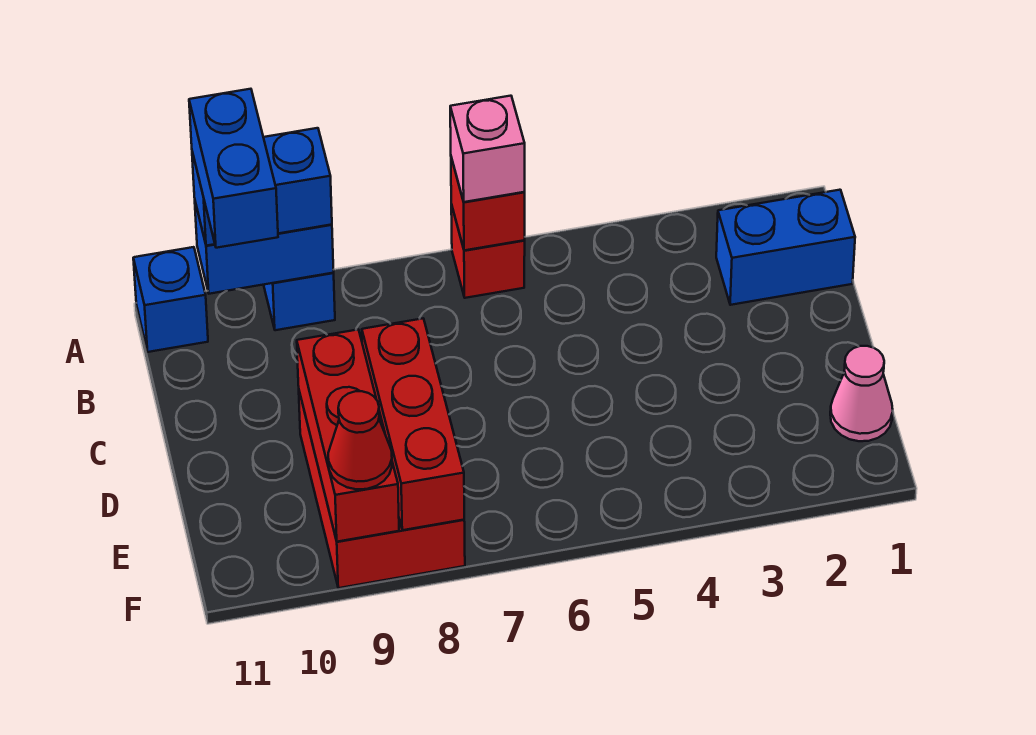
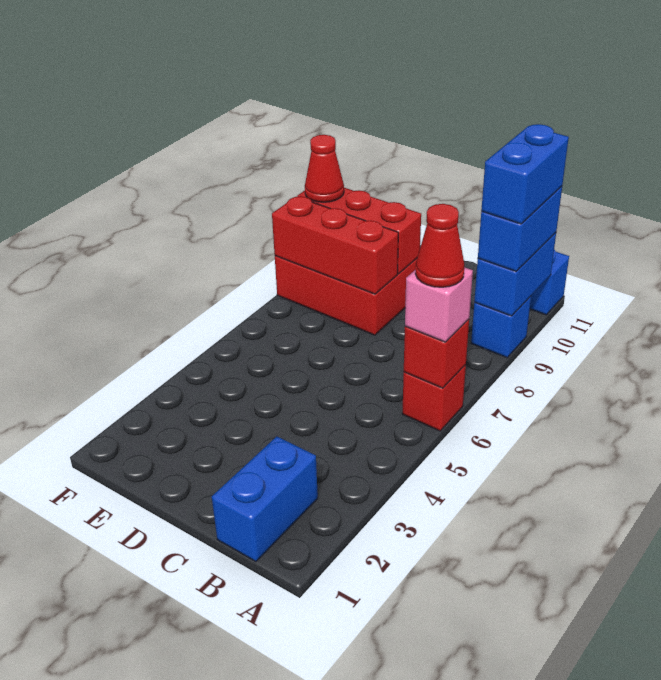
none -> red 1x1 cone [415,204,464,287]
blue 1x2 brick [189,89,278,248] -> blue 1x2 brick turned to [481,124,569,224]
pink 1x1 cone [830,346,893,441] -> none

